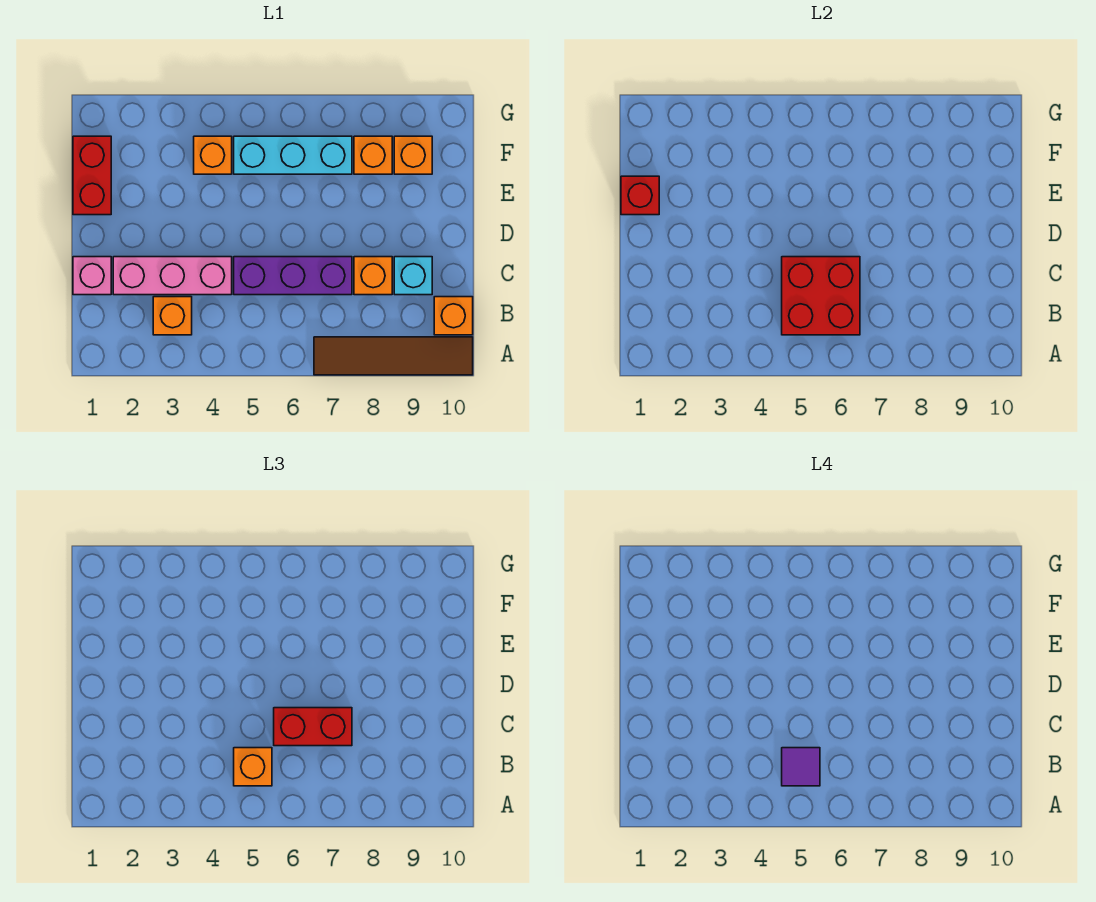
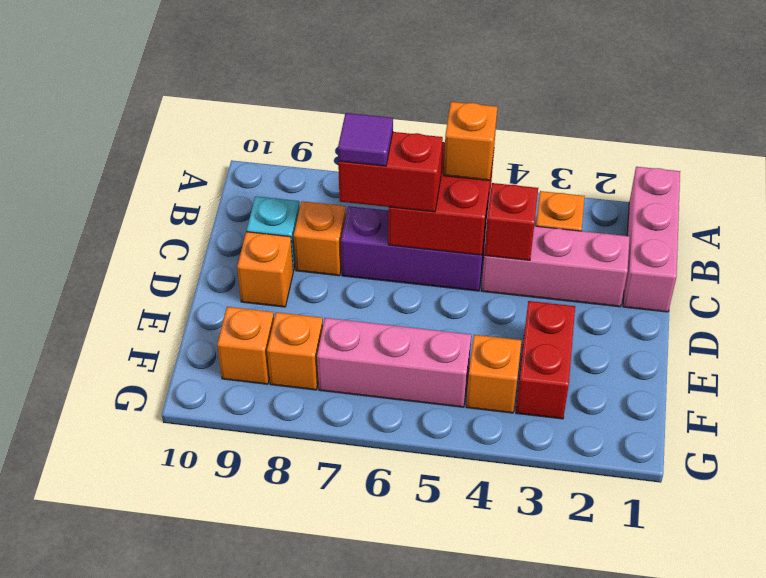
brown 1x4 tile [314,337,473,375] -> none
purple 1x1 tile [782,748,820,786] -> purple 1x1 tile moved to [338,113,393,166]
orange 1x1 brick [434,297,473,335] -> orange 1x1 brick moved to [237,232,293,307]
pink 1x1 brick [73,257,111,295] -> pink 1x3 brick [623,167,680,312]
red 1x2 brick [73,136,111,215] -> red 1x2 brick moved to [516,301,575,419]
red 1x1 brick [621,176,659,215] -> red 1x1 brick moved to [484,183,538,260]
cyan 1x3 brick [234,136,352,174] -> pink 1x3 brick [317,318,471,407]

